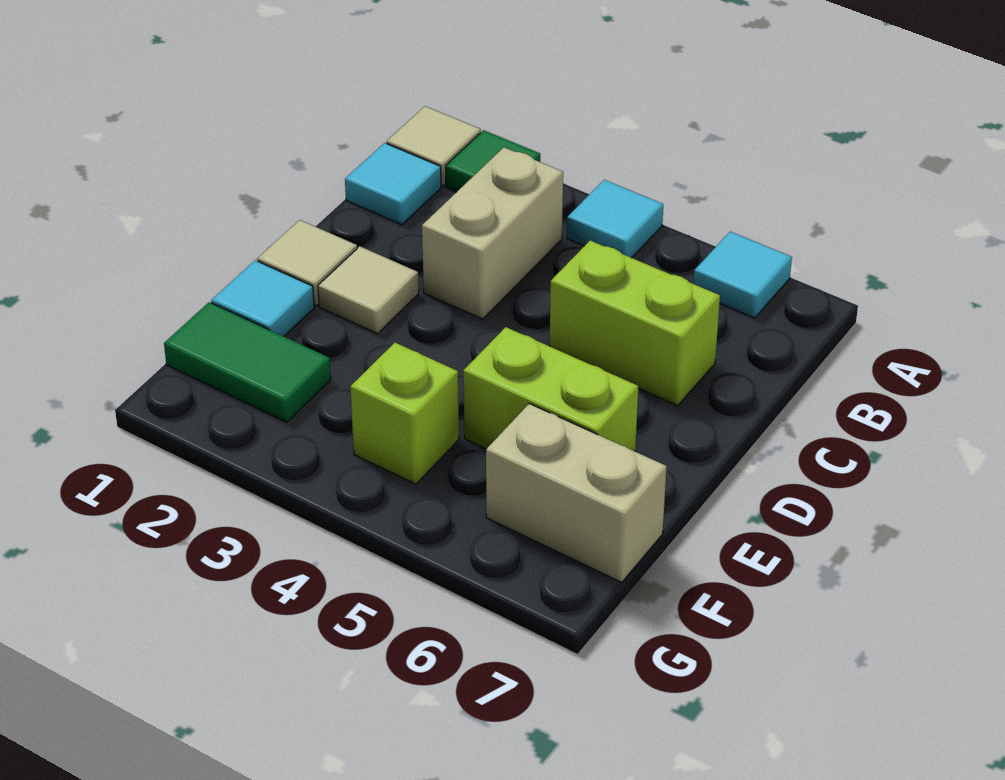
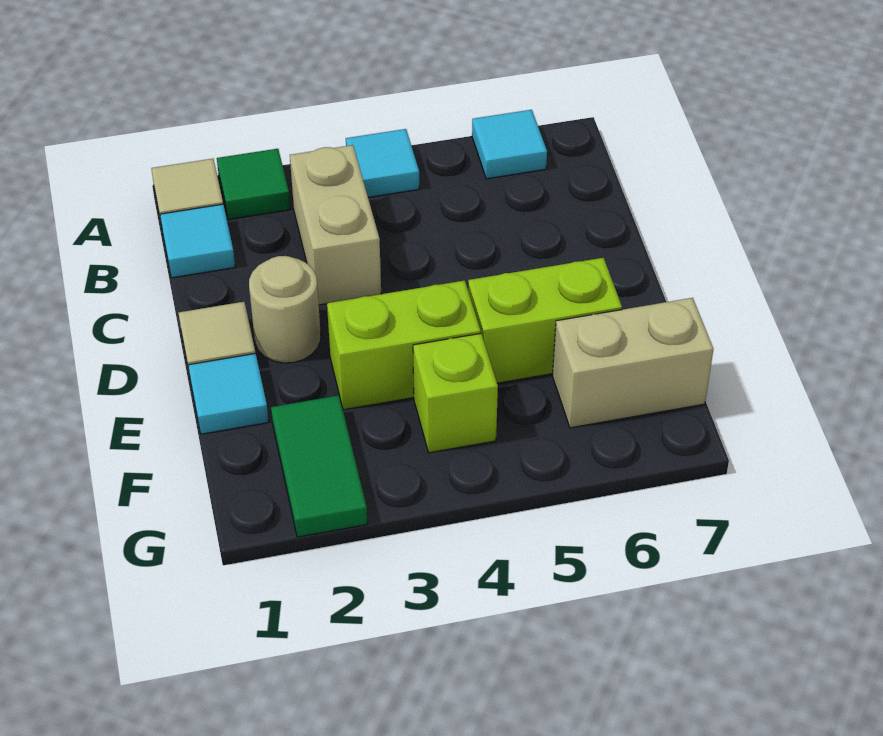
lime 1x2 brick [550,241,720,406] -> lime 1x2 brick moved to [327,281,481,410]
tan 1x1 tile [318,246,419,334] -> tan 1x1 round brick [249,256,321,363]
green 1x2 tile [164,302,331,422] -> green 1x2 tile turned to [271,395,368,537]

